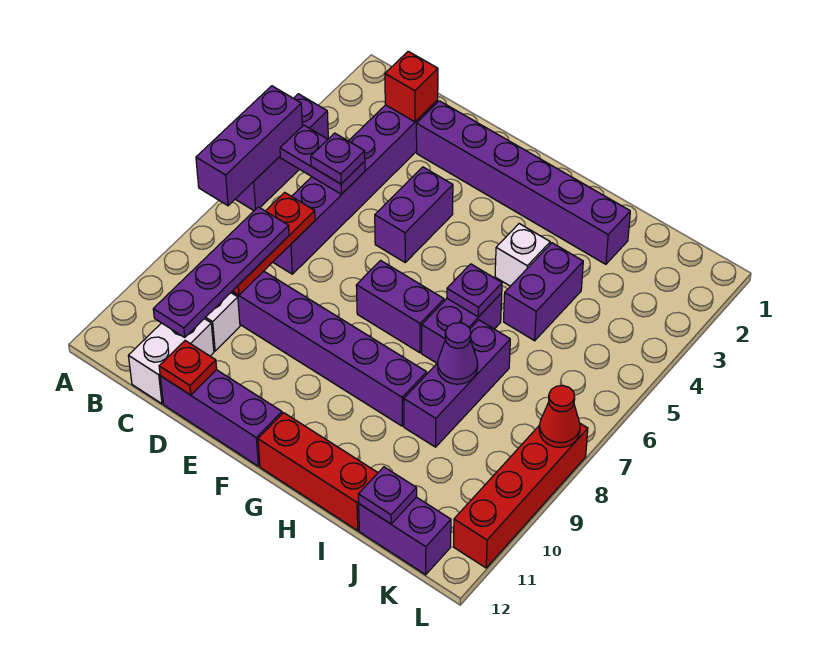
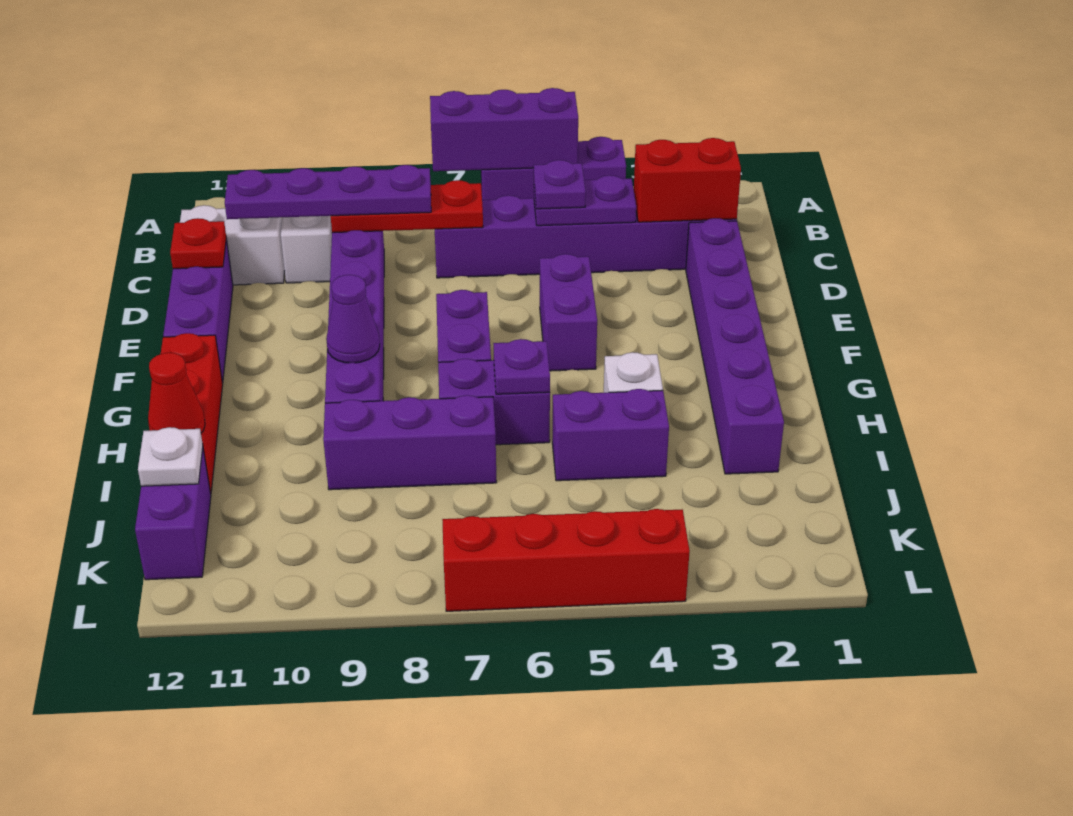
purple 1x2 plate [280,125,365,194] -> purple 1x2 plate turned to [534,175,636,226]
red 1x1 brick [385,51,438,122] -> red 1x2 brick [634,138,741,222]
purple 1x2 brick [375,167,453,262] -> purple 1x2 brick turned to [540,254,597,371]
purple 1x1 cone [438,323,478,384] -> purple 1x1 cone moved to [326,275,380,363]
purple 1x1 plate [358,467,417,524] -> white 1x1 plate [138,427,203,486]
red 1x4 brick [453,424,588,568] -> red 1x4 brick moved to [442,509,690,611]
red 1x1 cone [539,386,580,447] -> red 1x1 cone moved to [148,353,205,433]

